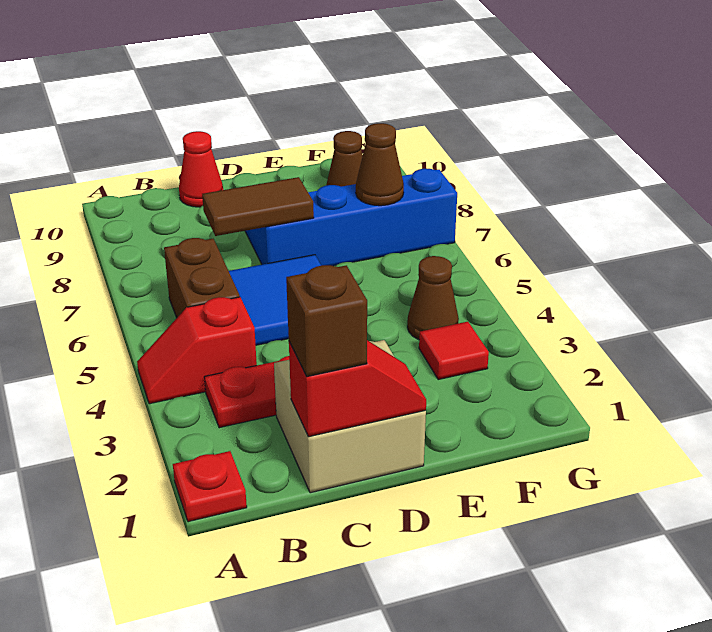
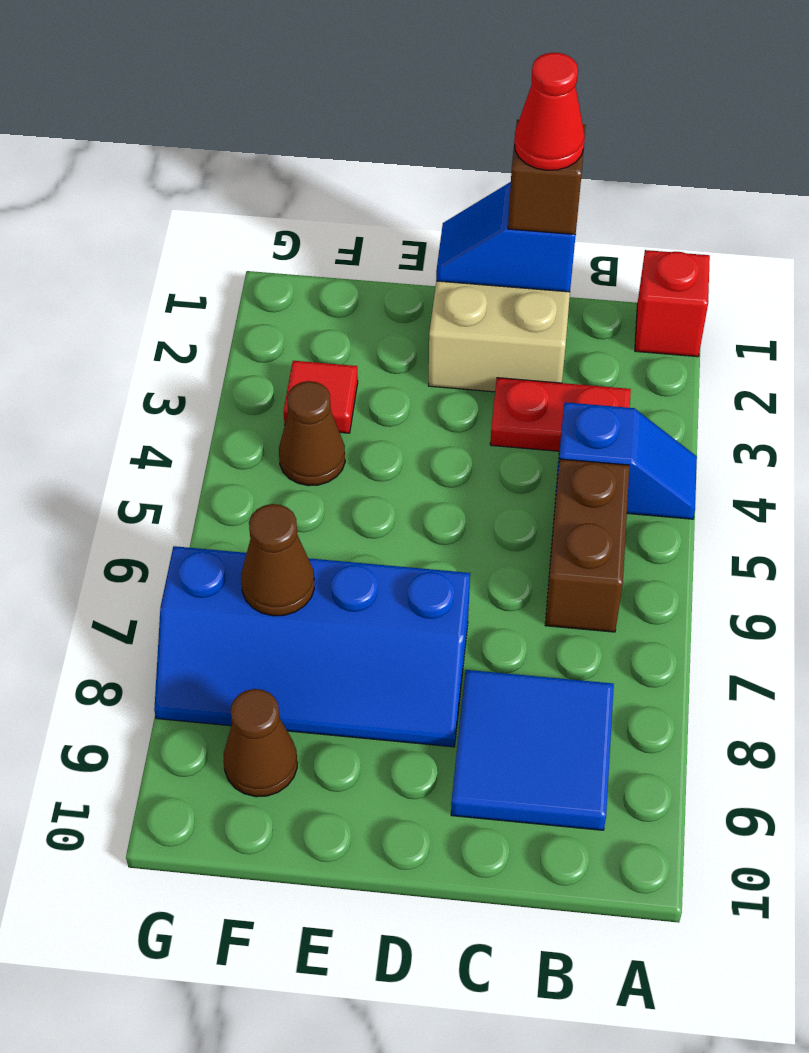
red 1x1 plate [173,451,247,522] -> red 1x1 brick [635,250,710,357]
red 1x2 slope [137,297,257,404] -> blue 1x2 slope [555,402,697,519]
red 1x2 slope [289,340,426,437] -> blue 1x2 slope [436,182,576,292]
blue 2x2 tile [229,255,321,345] -> blue 2x2 tile moved to [451,670,614,830]
brown 1x2 tile [202,177,314,236] -> none
red 1x1 cone [179,131,223,207] -> red 1x1 cone moved to [514,53,585,170]

